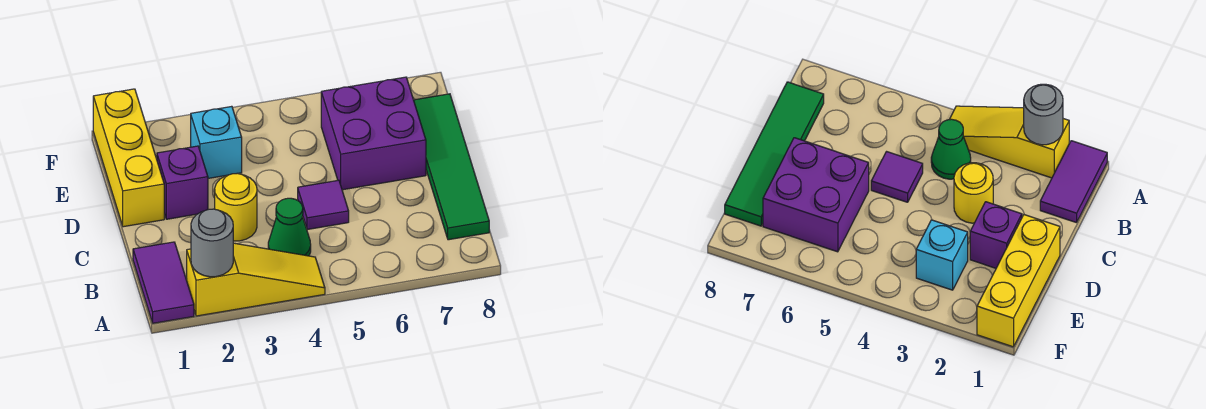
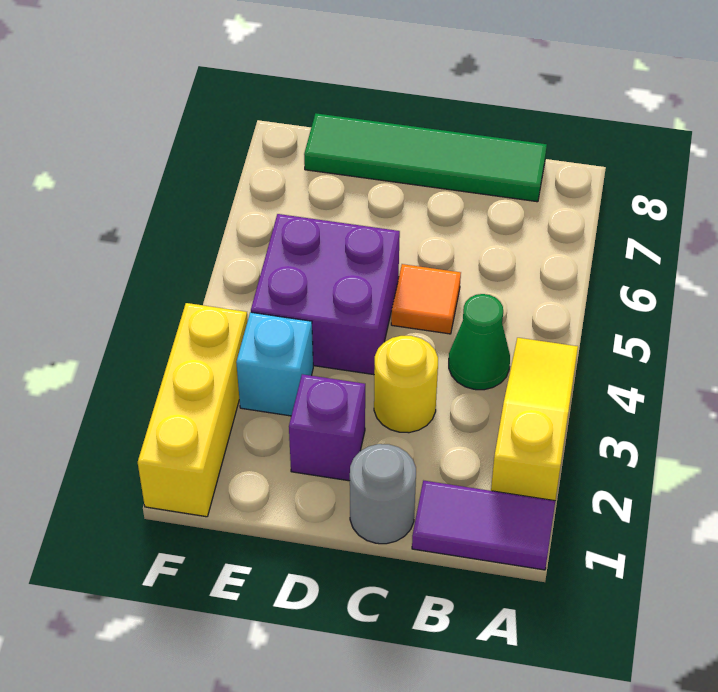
grey 1x1 round brick [191,209,233,277] -> grey 1x1 round brick moved to [350,444,416,544]
purple 1x1 tile [298,180,349,230] -> orange 1x1 tile [391,264,461,334]
yellow 1x3 brick [93,89,164,227] -> yellow 1x3 brick turned to [138,303,248,517]
purple 2x2 brick [321,77,426,190] -> purple 2x2 brick moved to [251,214,400,375]

